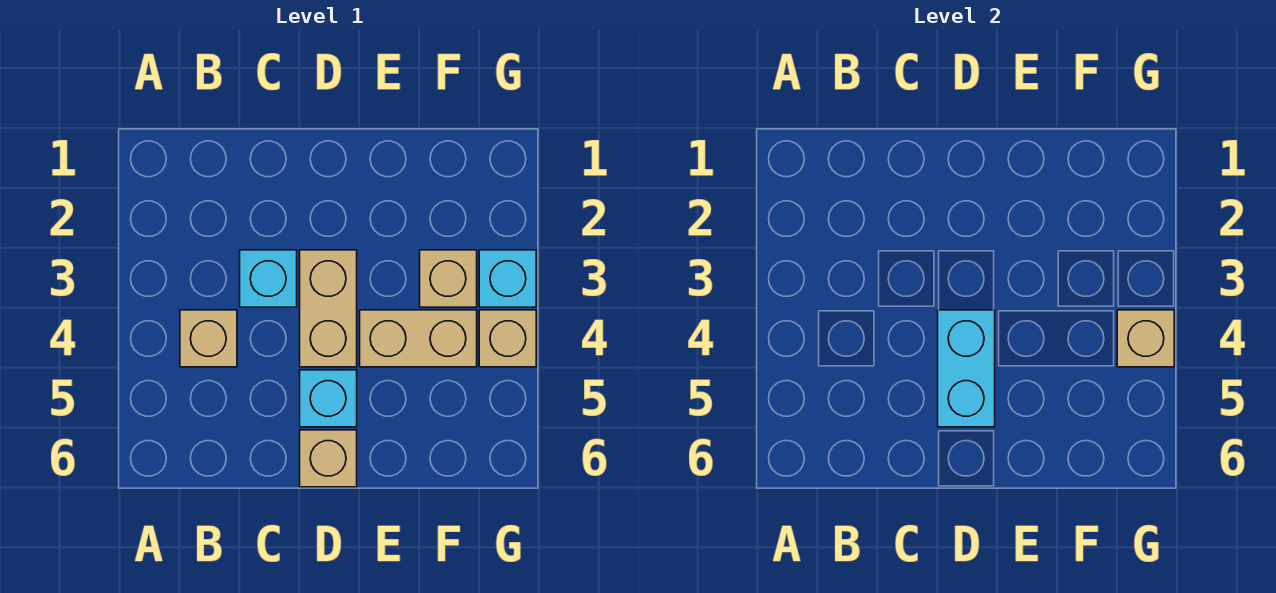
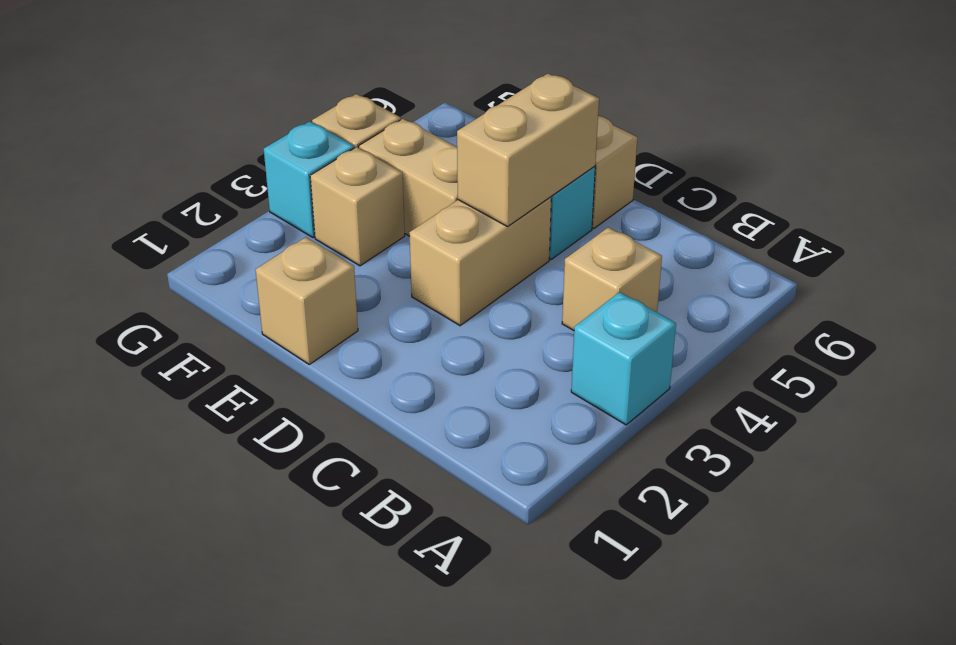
cyan 1x1 brick [240,250,297,307] -> cyan 1x1 brick moved to [571,292,676,425]
cyan 1x2 brick [938,310,995,427] -> tan 1x2 brick [457,74,599,227]
tan 1x1 brick [1117,310,1174,367] -> tan 1x1 brick moved to [255,237,358,364]

